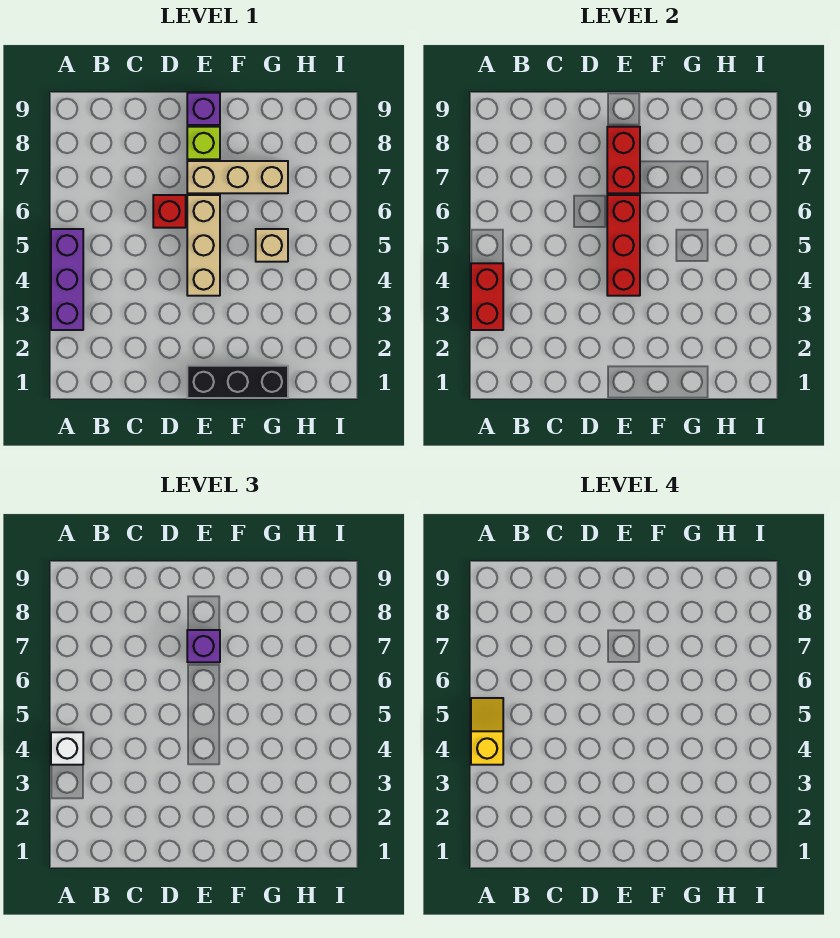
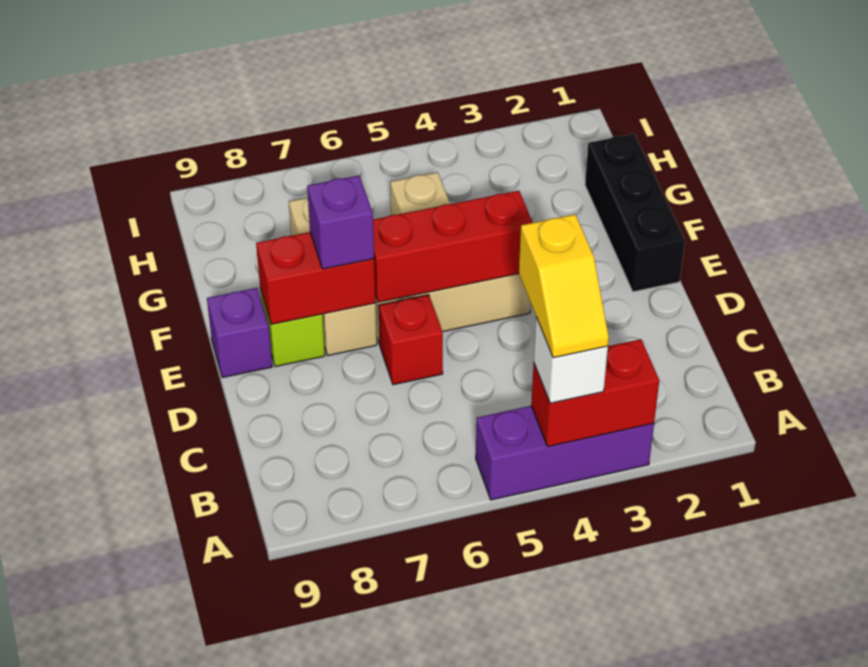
yellow 1x2 slope [471,698,503,765] -> yellow 1x2 slope turned to [519,214,609,358]

